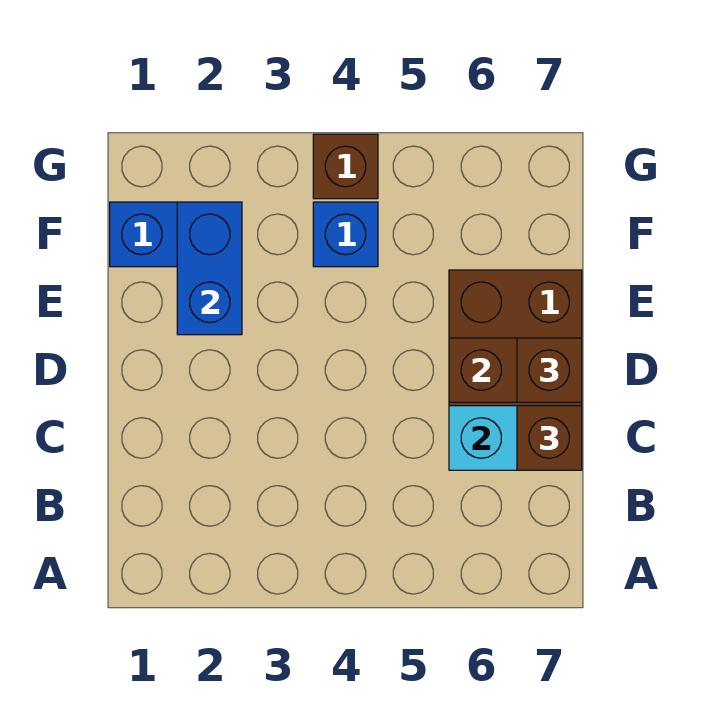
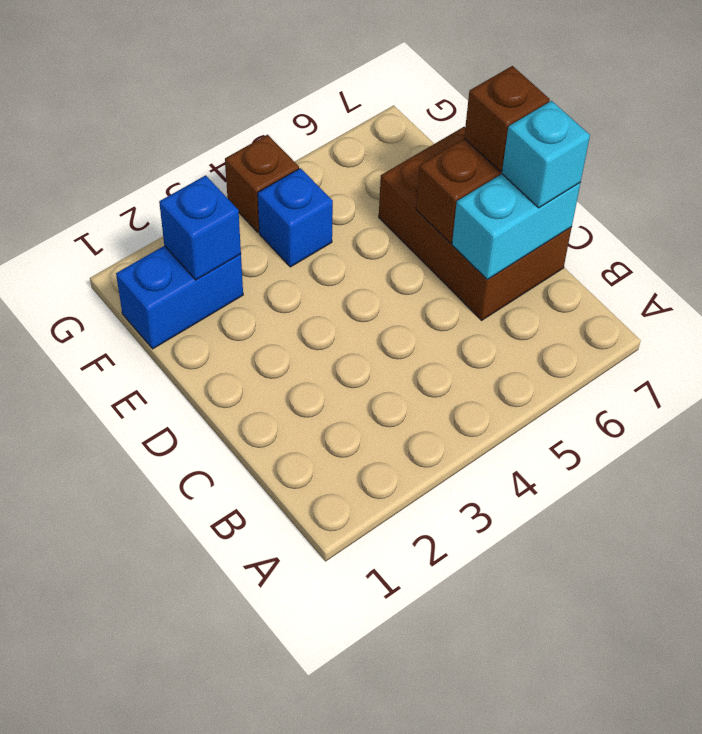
brown 1x1 brick [517,406,582,470] -> cyan 1x1 brick [502,101,590,208]
blue 1x2 brick [177,202,242,335] -> blue 1x1 brick [159,175,241,280]

